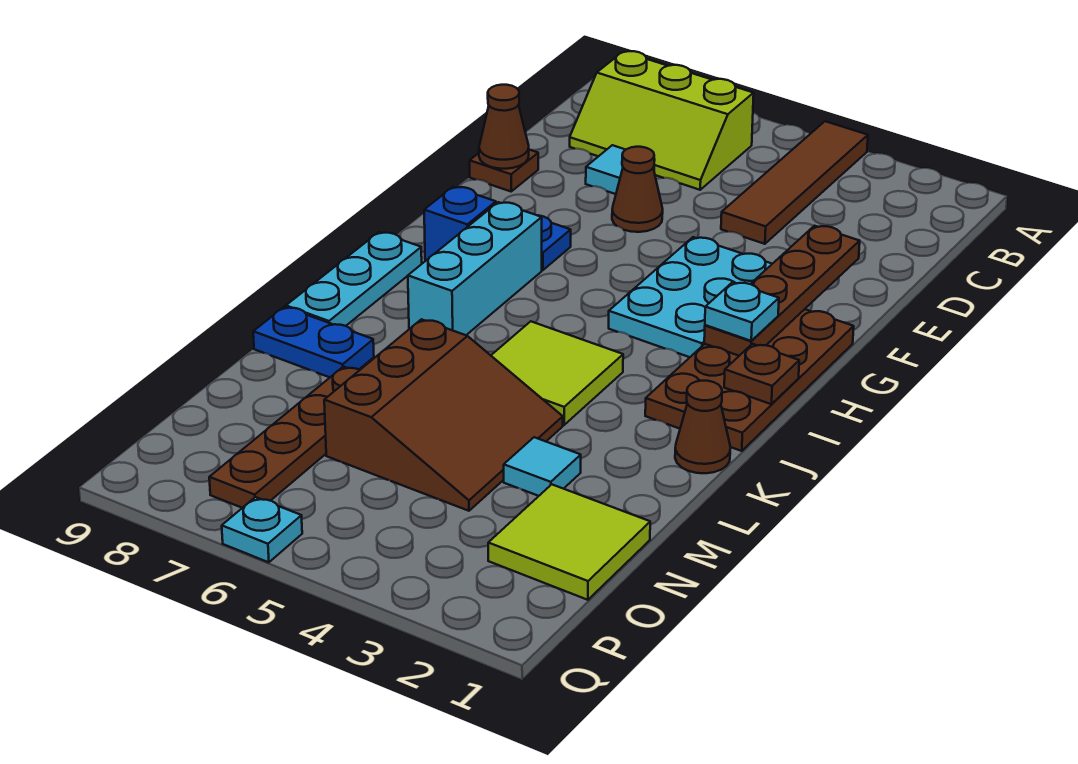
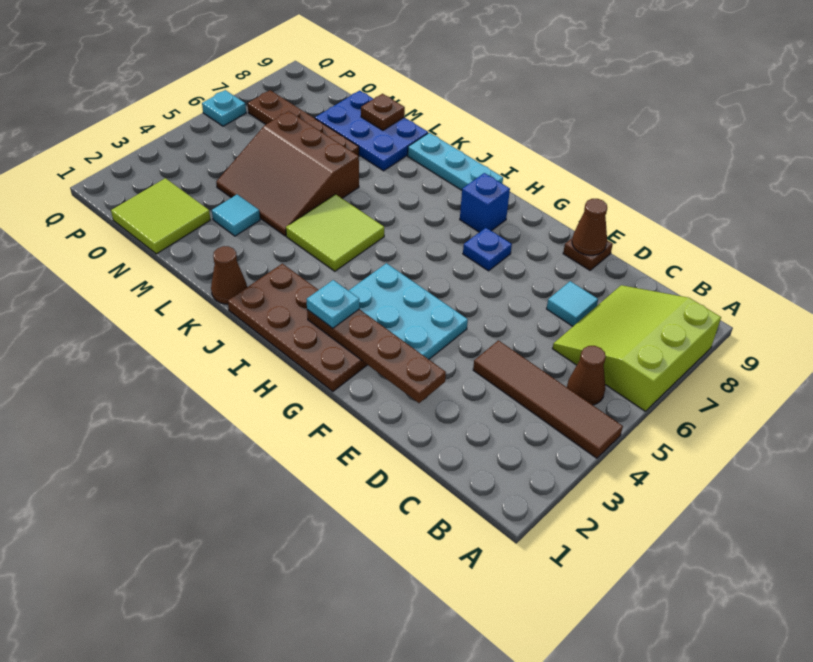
lime 2x3 slope [570,51,754,190] -> lime 3x3 slope [553,285,721,411]
brown 1x1 cone [612,147,663,232] -> brown 1x1 cone moved to [567,346,606,405]
cyan 1x3 brick [408,202,542,335] -> none
brown 1x1 plate [724,344,799,404] -> brown 1x1 plate moved to [361,94,405,130]
blue 1x2 plate [253,307,374,377] -> blue 2x3 plate [315,90,428,171]

